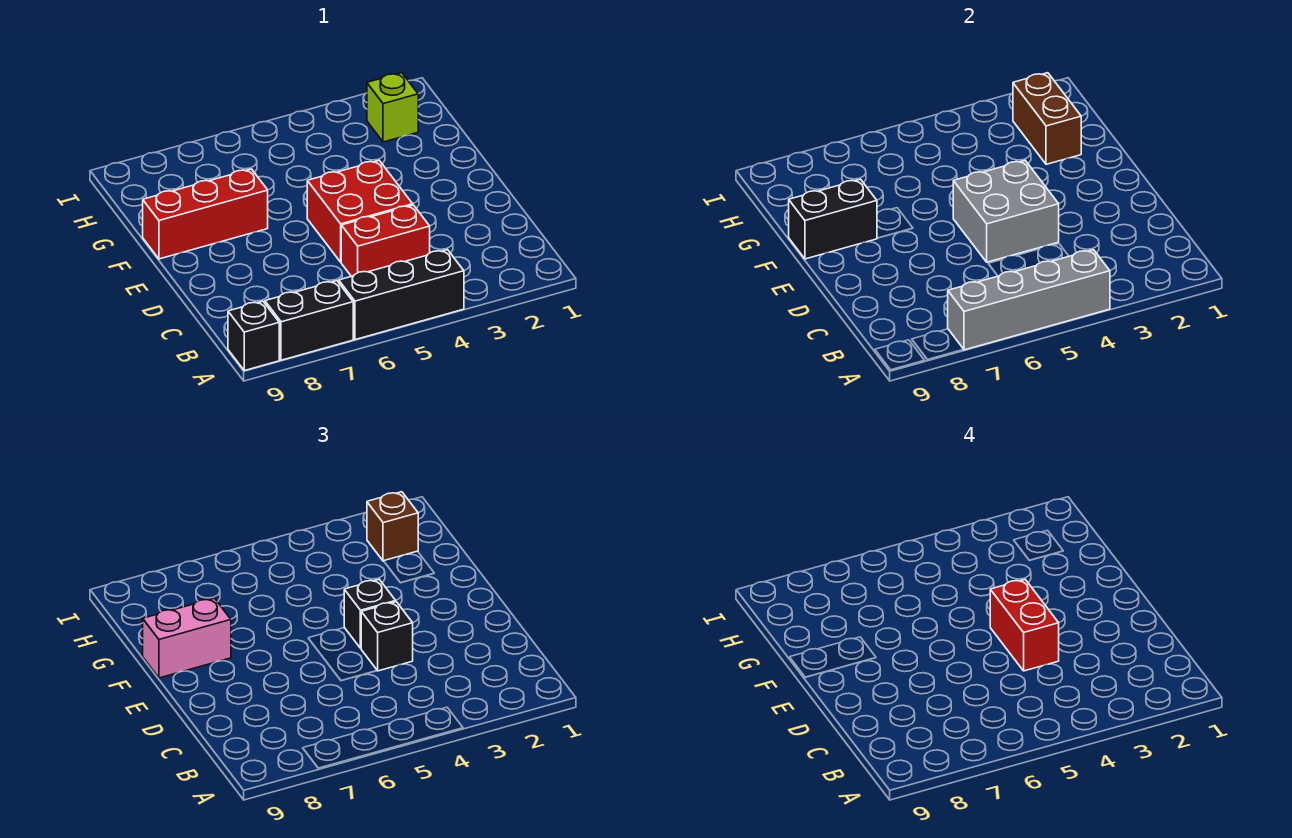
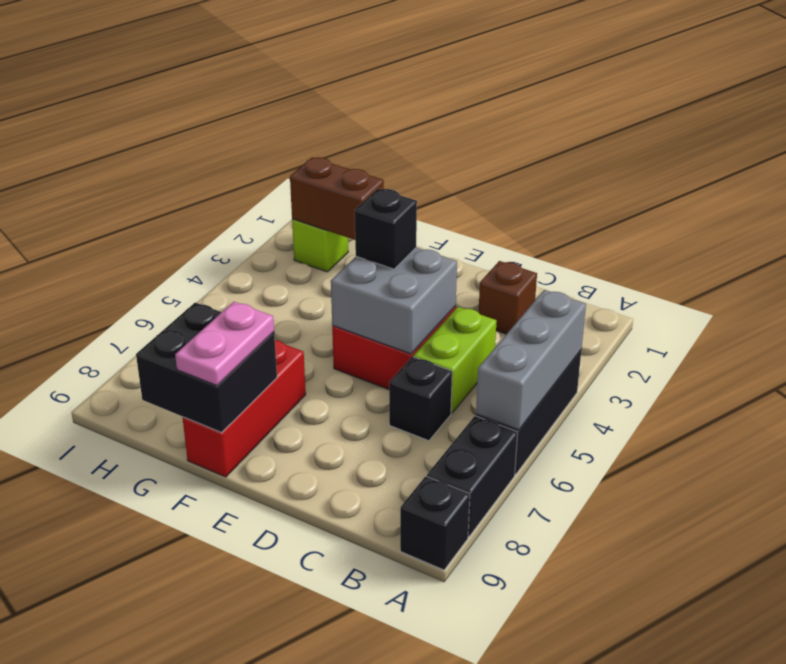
grey 1x4 brick [948,250,1110,350] -> grey 1x3 brick [476,290,586,430]
red 1x2 brick [341,205,430,276] -> lime 1x2 brick [413,307,497,413]
black 1x1 brick [361,602,413,671] -> black 1x1 brick moved to [389,357,452,441]
red 1x2 brick [990,579,1059,671] -> none
black 1x2 brick [789,179,877,259] -> black 2x2 brick [136,303,277,432]
pink 1x2 brick [143,598,231,678] -> pink 1x2 plate [175,302,274,386]
brown 1x1 brick [367,492,418,561] -> brown 1x1 brick moved to [479,261,537,334]

